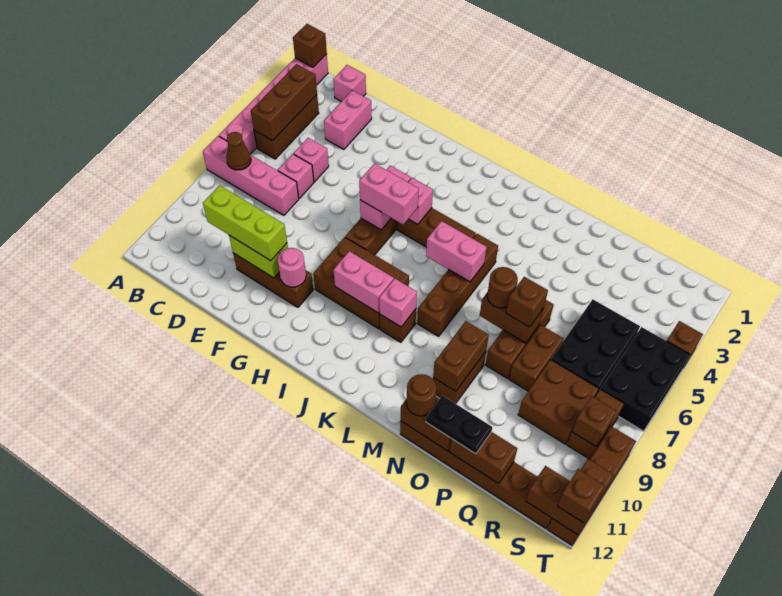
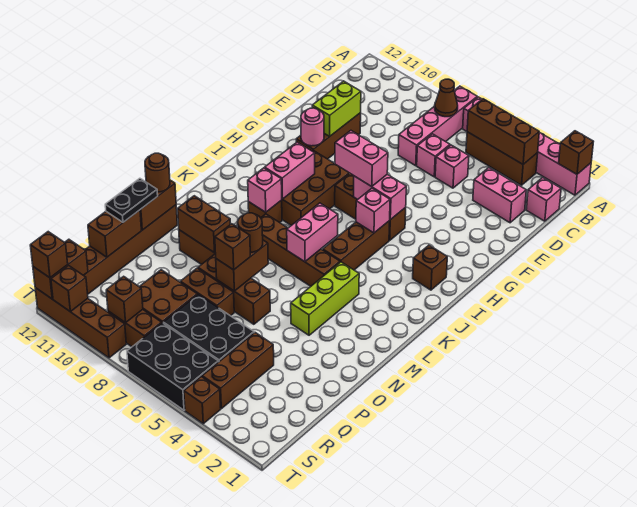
lime 1x3 brick [203,185,287,261] -> lime 1x3 brick moved to [291,262,359,335]
pink 1x2 brick [359,164,419,224] -> pink 1x2 brick turned to [335,131,388,187]
none -> brown 1x1 brick [413,245,447,290]
none -> brown 1x3 brick [202,333,274,409]

